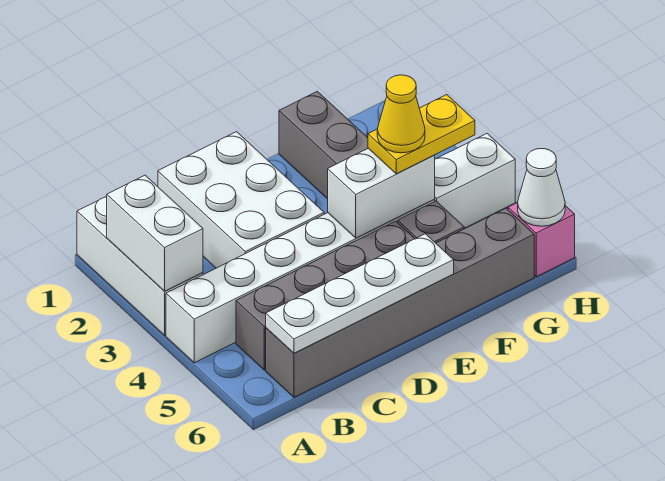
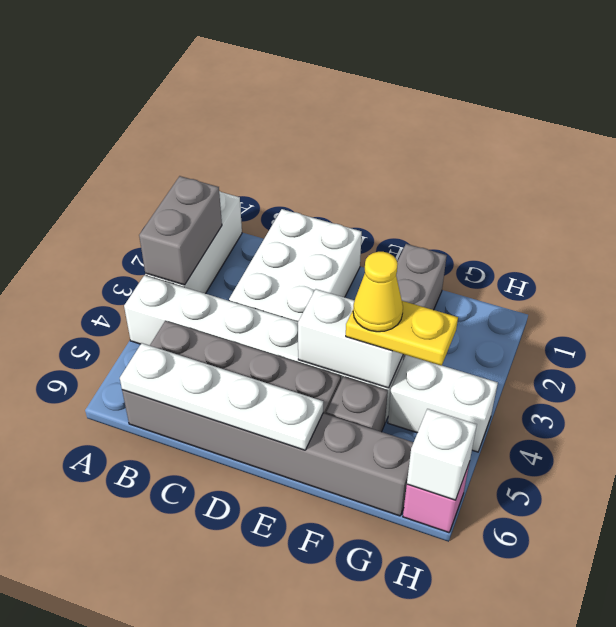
white 1x2 brick [107,175,203,291] -> grey 1x2 brick [139,176,222,285]
white 1x1 cone [518,149,565,226] -> white 1x1 brick [407,409,477,500]

